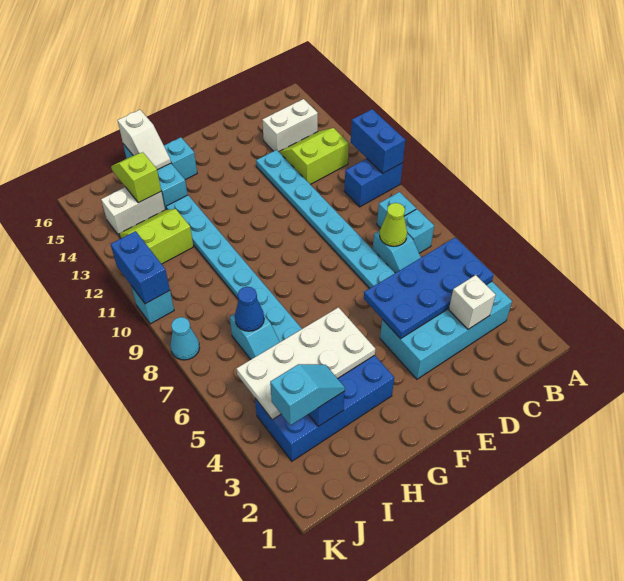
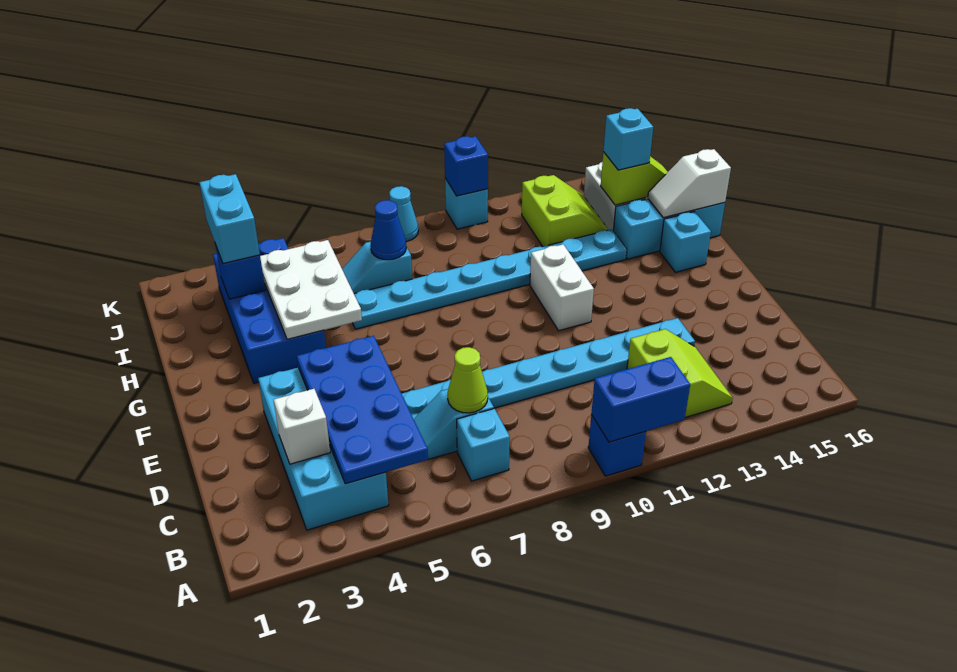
blue 1x2 brick [344,159,403,207] -> blue 1x1 brick [588,415,646,476]
cyan 1x1 brick [377,192,416,228] -> cyan 1x1 brick moved to [603,108,653,170]
white 1x2 brick [262,99,318,152] -> white 1x2 brick moved to [530,244,594,331]
white 2x4 plate [236,307,375,420] -> white 2x3 plate [260,240,362,339]
cyan 1x2 slope [270,364,345,425] -> cyan 1x2 brick [199,174,260,264]
blue 1x2 brick [111,231,170,304] -> blue 1x1 brick [444,136,488,196]

